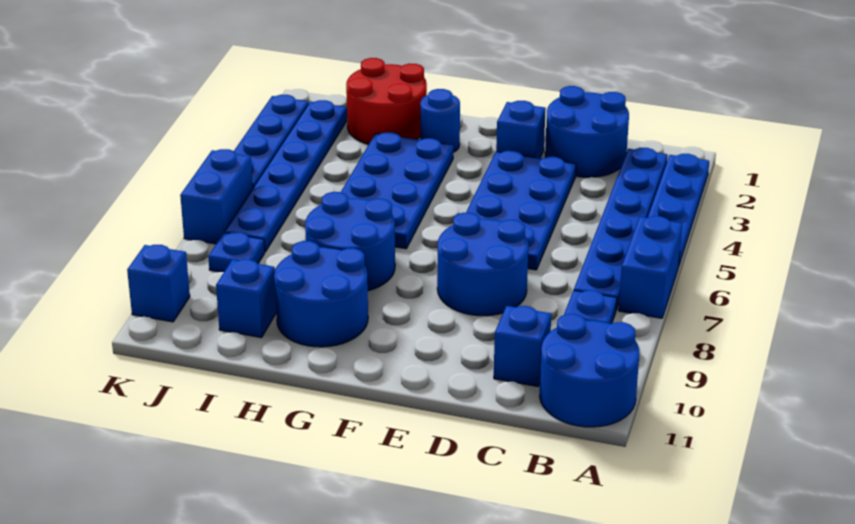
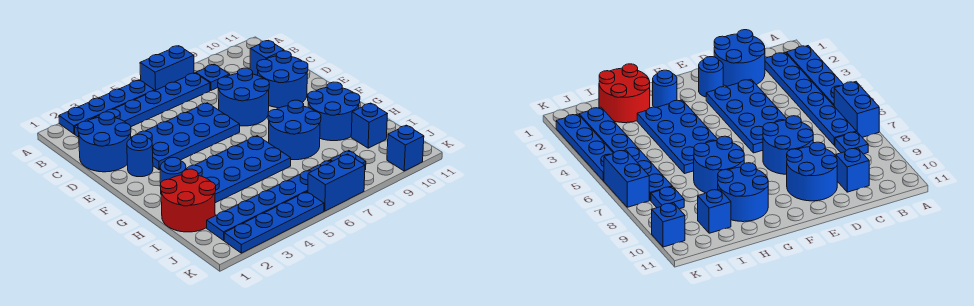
blue 2x2 round brick [540,314,639,427] -> blue 2x2 round brick moved to [257,51,308,108]
blue 1x1 brick [496,101,546,158] -> blue 1x1 round brick [127,134,153,177]

